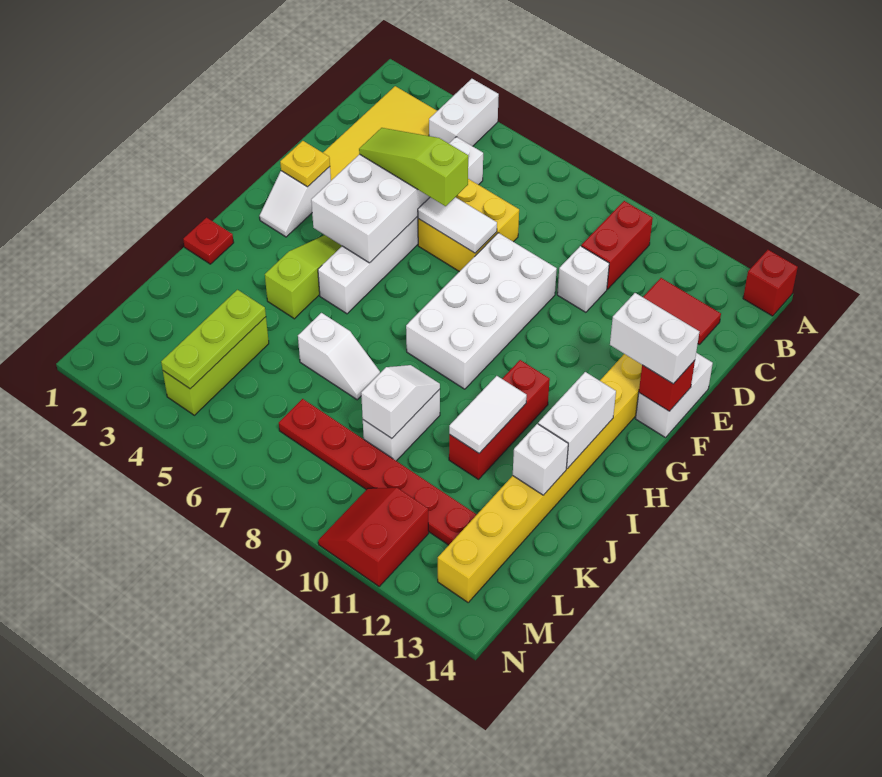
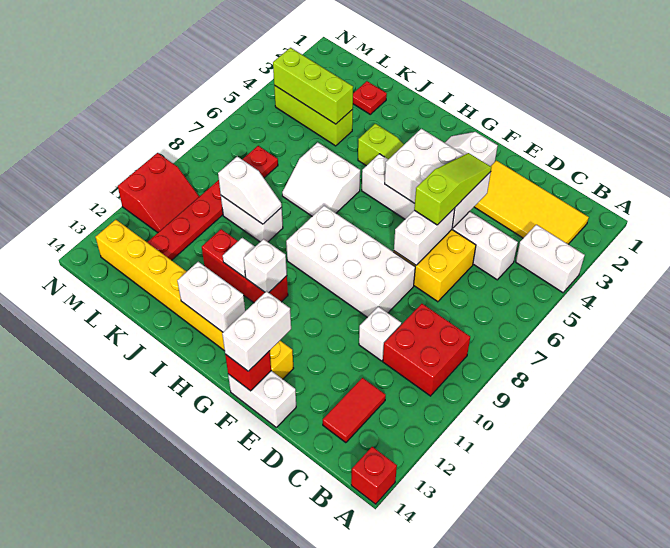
red 1x2 brick [581,201,653,289] -> red 2x2 brick [383,304,470,396]
white 1x2 tile [418,197,497,253] -> white 1x2 brick [394,208,455,265]
yellow 1x1 plate [280,141,330,187] -> none
red 1x1 plate [183,218,234,264] -> red 1x1 plate moved to [353,81,387,114]
white 1x2 tile [449,376,527,453] -> white 1x1 tile [223,238,255,277]
white 1x2 slope [298,313,380,400] -> white 2x2 slope [282,142,360,216]
white 1x1 brick [513,424,568,495] -> white 1x1 brick moved to [244,239,287,293]
lime 1x3 plate [161,290,266,389] -> lime 1x3 brick [273,48,353,124]
red 2x2 slope [318,488,429,586] -> red 2x2 slope turned to [118,153,199,233]

